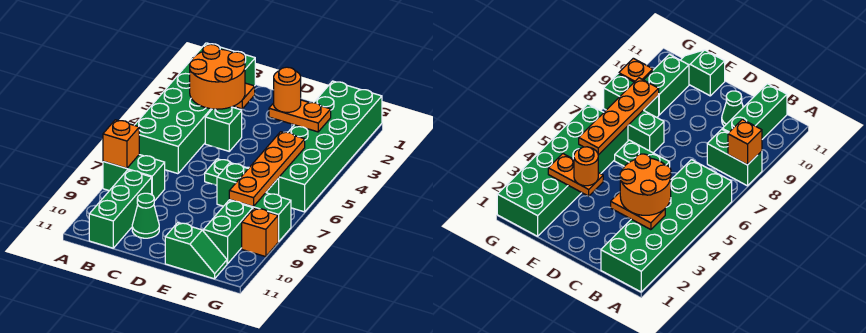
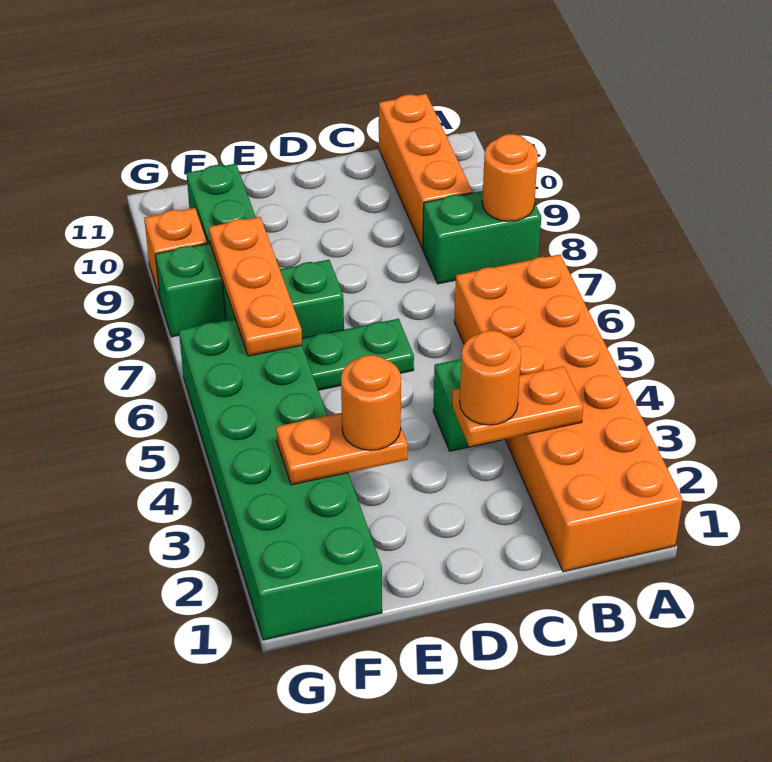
green 2x6 brick [135,43,255,174] -> orange 2x6 brick [454,254,683,572]
orange 1x1 brick [103,120,139,168] -> orange 1x1 round brick [482,134,538,221]
orange 2x2 round brick [190,44,245,109] -> orange 1x1 round brick [460,331,521,425]
green 1x3 brick [89,170,152,248] -> orange 1x3 brick [379,94,472,248]
green 1x1 cone [132,193,159,238] -> none
green 1x2 slope [165,223,227,279] -> none
orange 1x4 plate [229,132,305,207] -> orange 1x3 plate [209,217,302,356]

